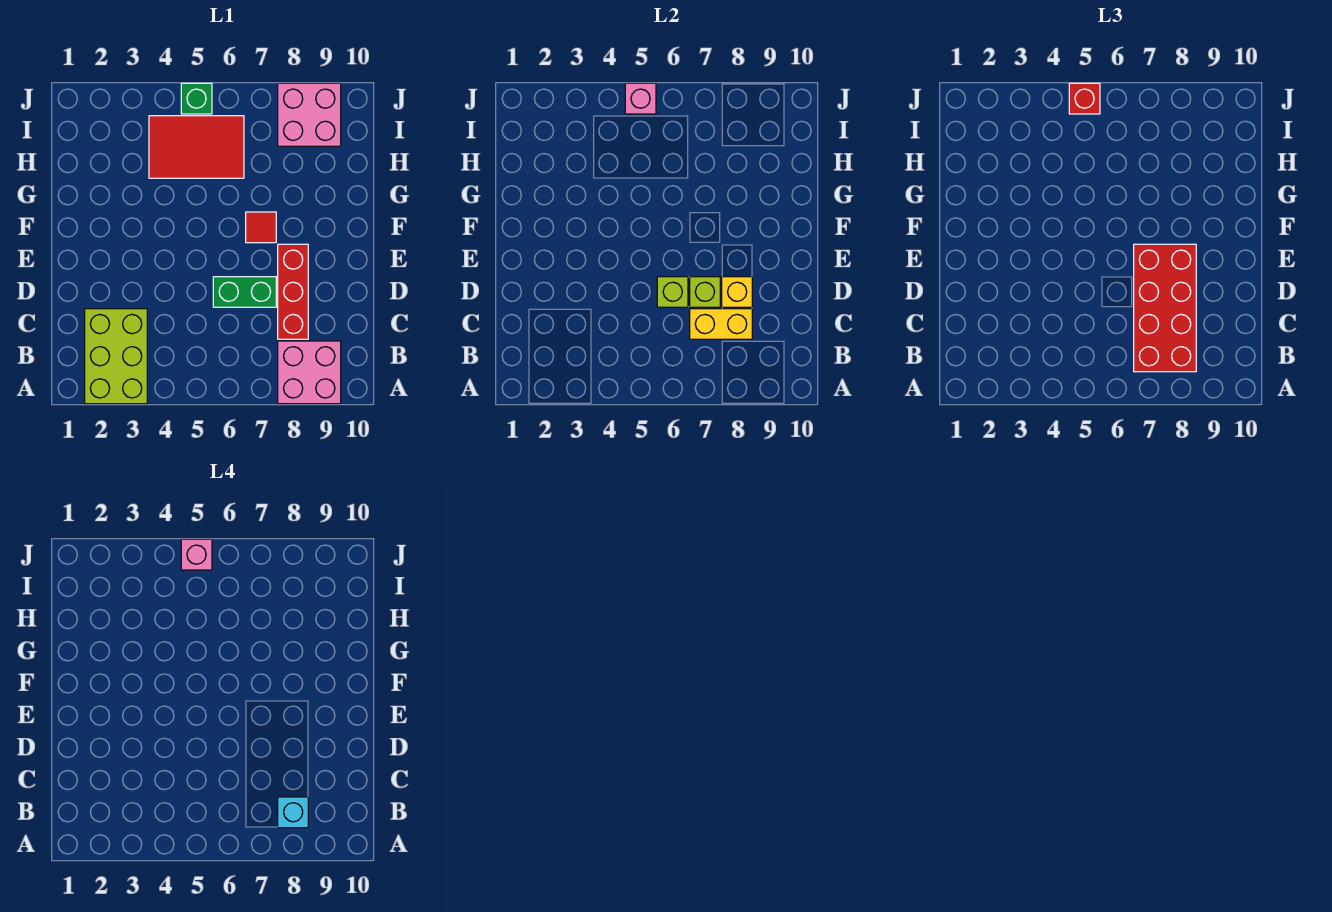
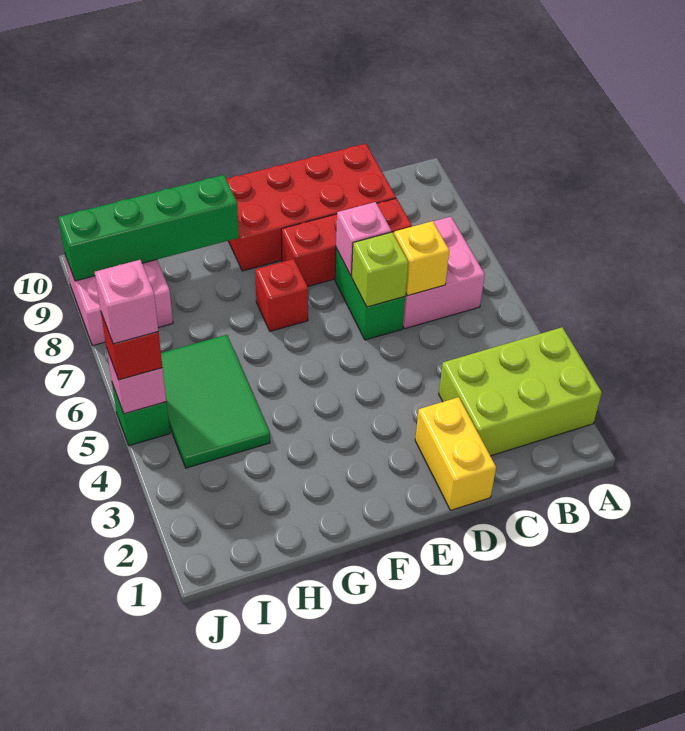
pink 2x2 brick [278,341,341,404] -> pink 2x2 brick moved to [392,217,485,329]
red 2x4 brick [1134,244,1196,372] -> red 2x4 brick moved to [226,144,396,271]
cyan 1x1 brick [278,797,308,828] -> none
yellow 1x2 brick [690,309,752,339] -> yellow 1x2 brick moved to [415,397,496,510]
lime 1x1 brick [690,277,720,307] -> pink 1x1 brick [336,202,391,276]
yellow 1x1 brick [722,277,752,307] -> yellow 1x1 brick moved to [394,221,449,296]
red 1x1 tile [246,212,276,243] -> red 1x1 brick [255,259,308,331]
none -> green 1x4 brick [58,175,239,281]
red 2x3 tile [149,116,244,178] -> green 2x3 tile [161,335,270,468]

